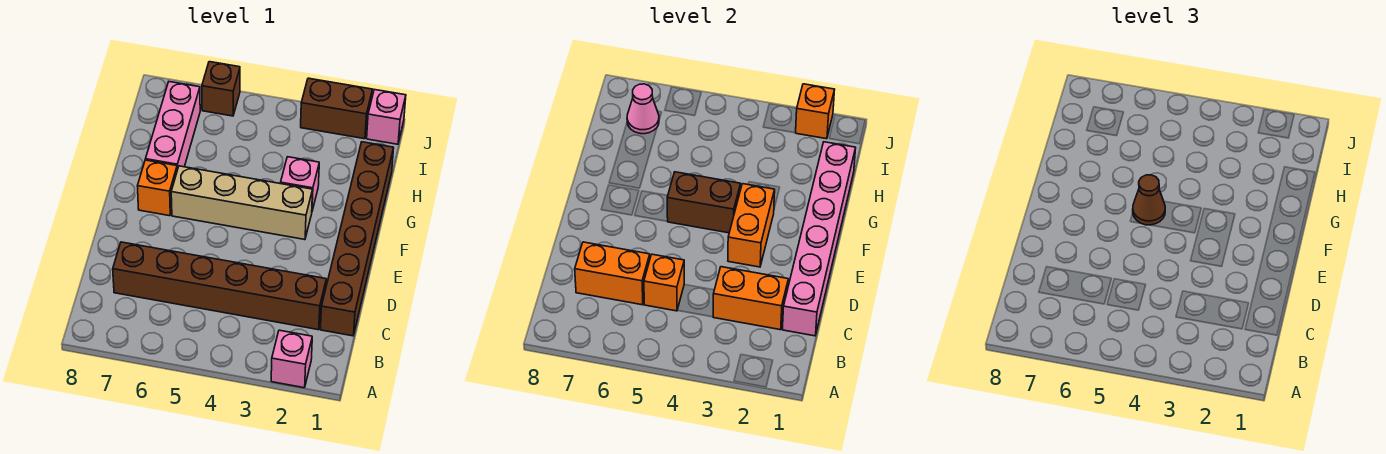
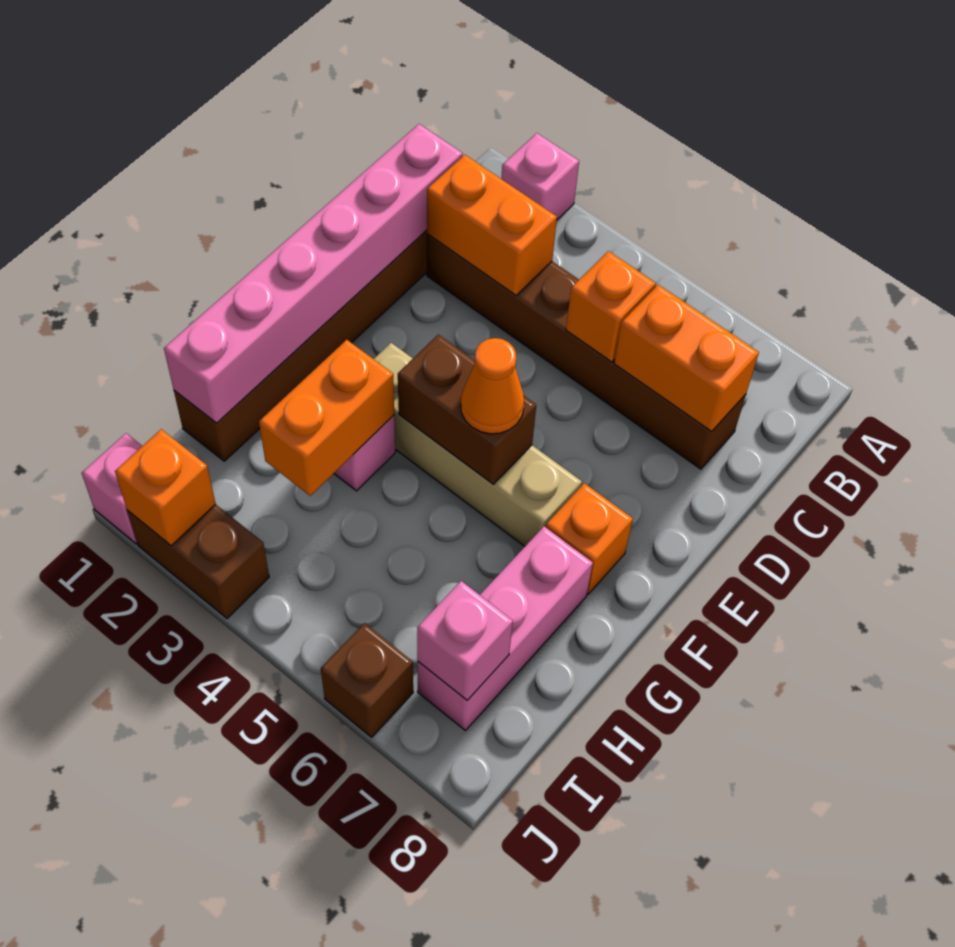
orange 1x2 brick [728,184,775,267] -> orange 1x2 brick moved to [259,340,394,496]
brown 1x1 cone [1133,175,1165,225] -> orange 1x1 cone [461,338,524,434]
pink 1x1 cone [627,84,659,134] -> pink 1x1 brick [417,581,513,700]

